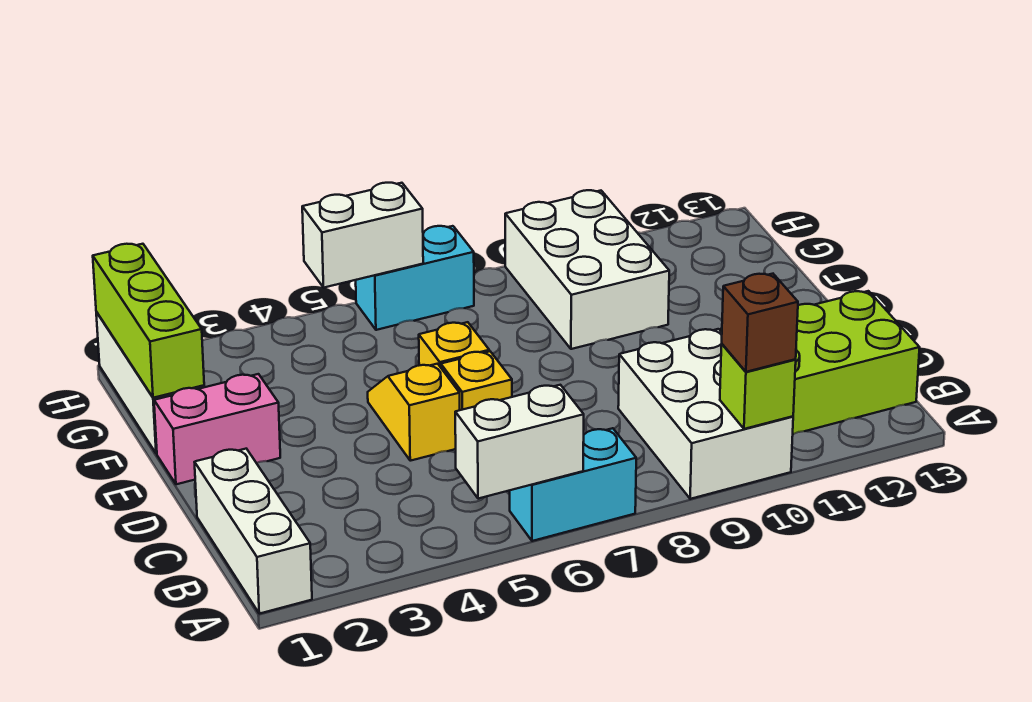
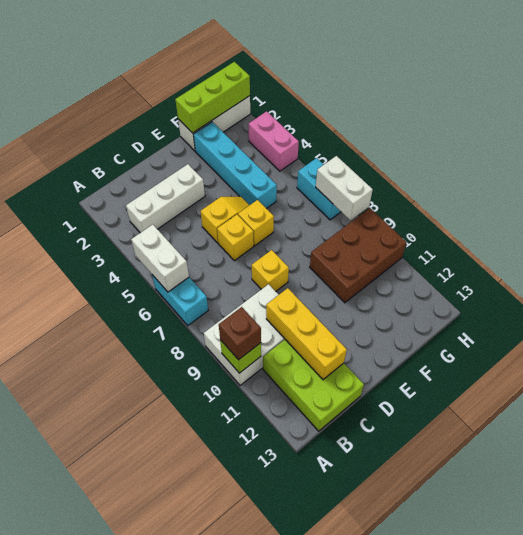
white 1x3 brick [195,449,312,614] -> white 1x3 brick moved to [126,164,205,233]
none -> yellow 1x3 brick [266,288,347,380]
none -> yellow 1x1 brick [252,250,289,291]
pink 1x2 brick [154,374,280,484] -> pink 1x2 brick moved to [249,111,299,171]
none -> cyan 1x4 brick [193,122,277,209]
white 2x3 brick [505,190,669,349] -> brown 2x3 brick [310,208,406,303]
white 1x2 brick [302,183,423,288] -> white 1x2 brick moved to [316,156,373,220]

